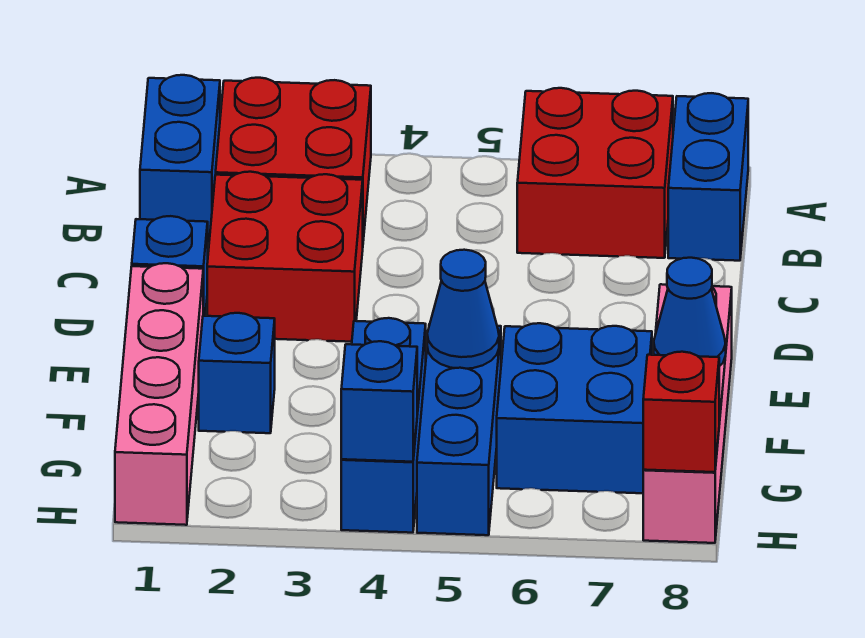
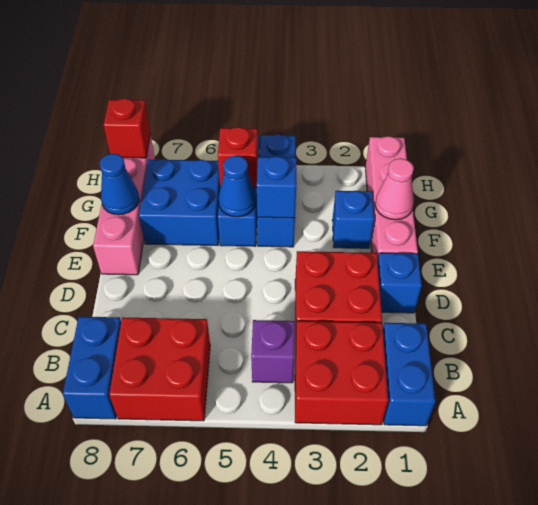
none -> purple 1x1 brick [251,320,295,383]
none -> pink 1x1 cone [375,158,414,220]
none -> red 1x1 brick [218,127,258,188]
blue 1x1 brick [341,341,417,462] -> blue 1x1 brick moved to [257,156,296,218]

